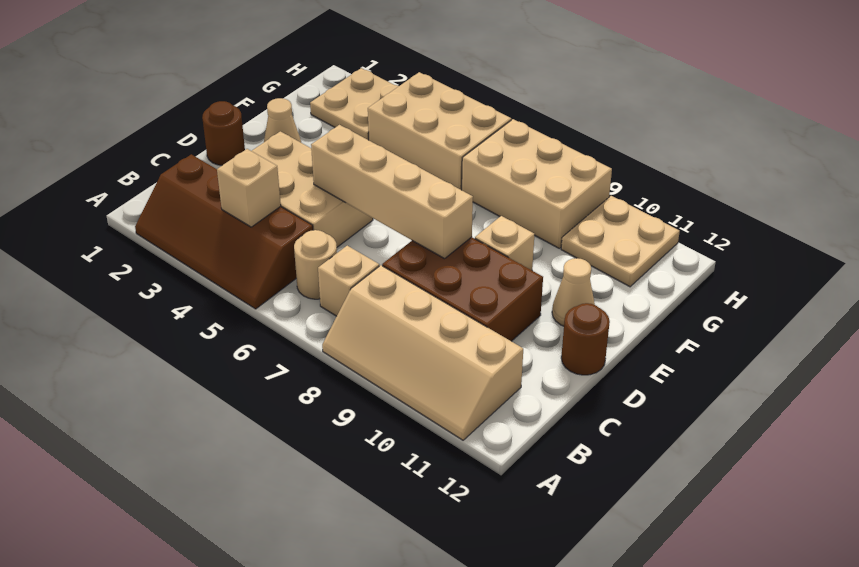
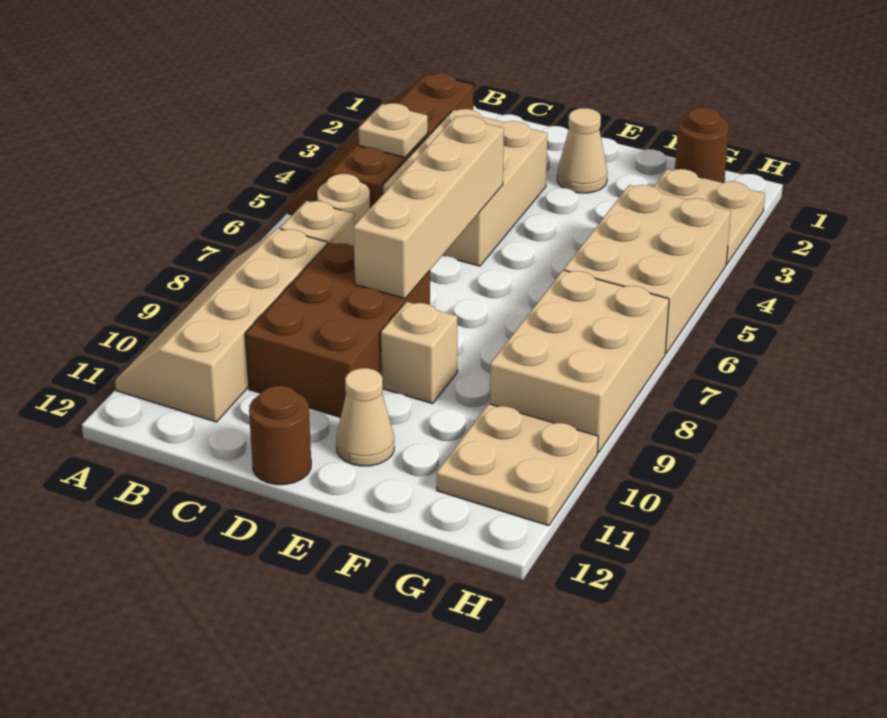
tan 1x1 brick [217,149,281,227] -> tan 1x1 plate [359,103,428,158]
brown 1x1 round brick [202,101,245,165] -> brown 1x1 round brick moved to [675,107,729,183]

